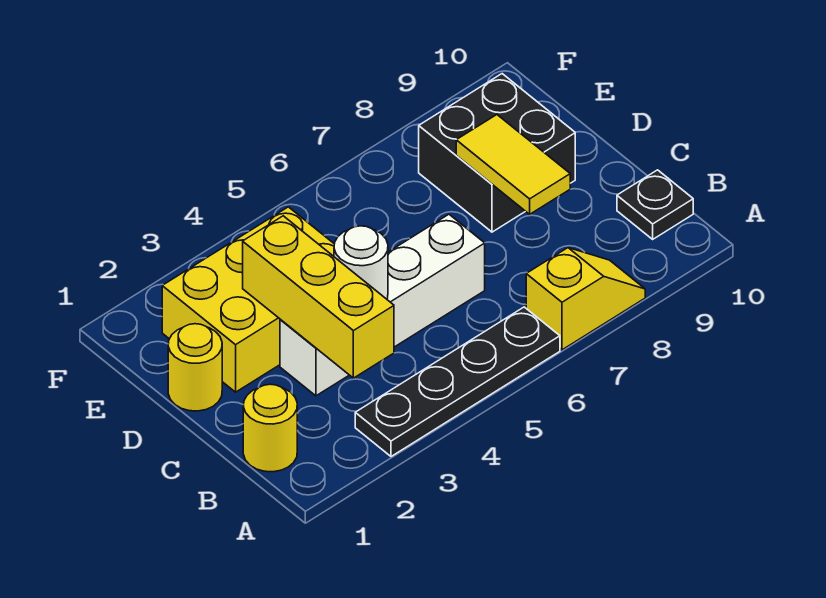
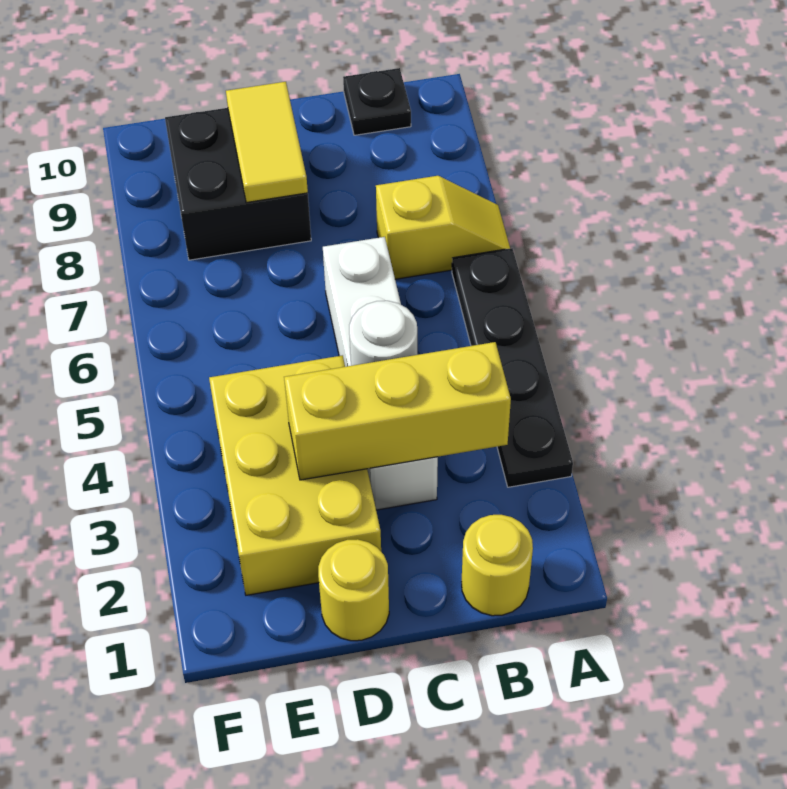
yellow 1x2 slope [526,248,645,350] -> yellow 1x2 slope turned to [376,176,510,279]
yellow 1x2 tile [456,115,570,214] -> yellow 1x2 tile turned to [226,82,308,203]

